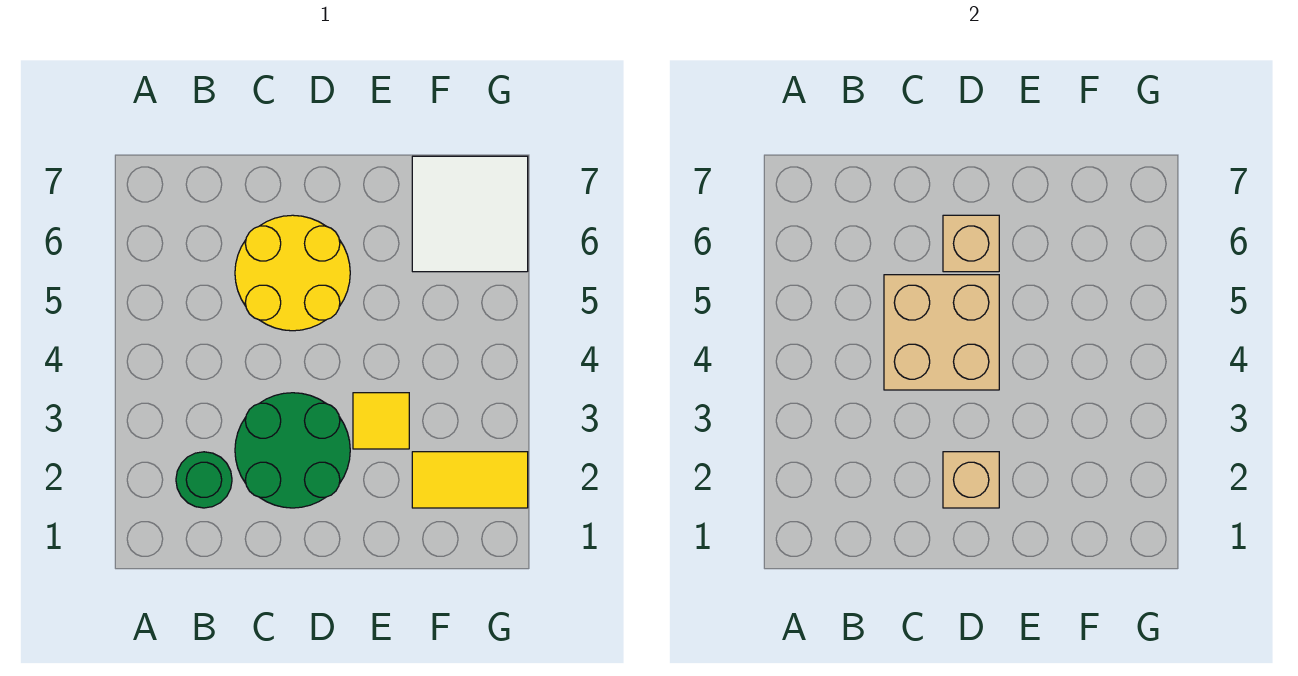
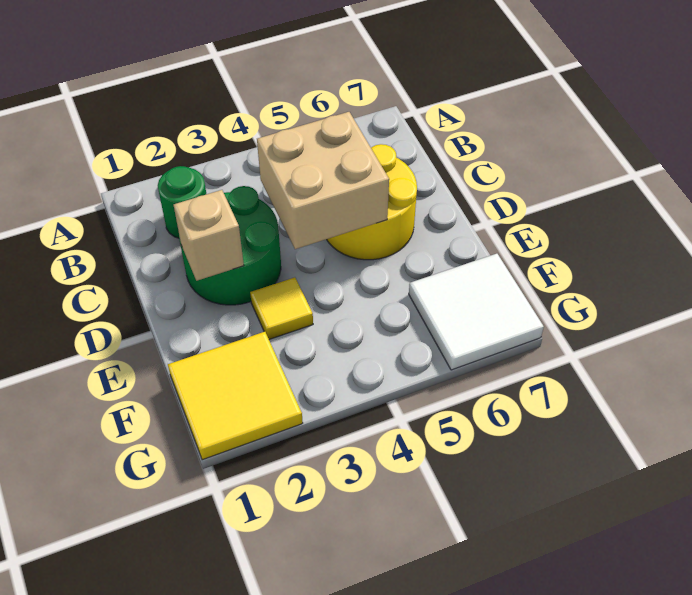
tan 1x1 brick [943,215,999,272] -> none
yellow 1x2 tile [412,452,528,508] -> yellow 2x2 tile [168,332,303,460]

